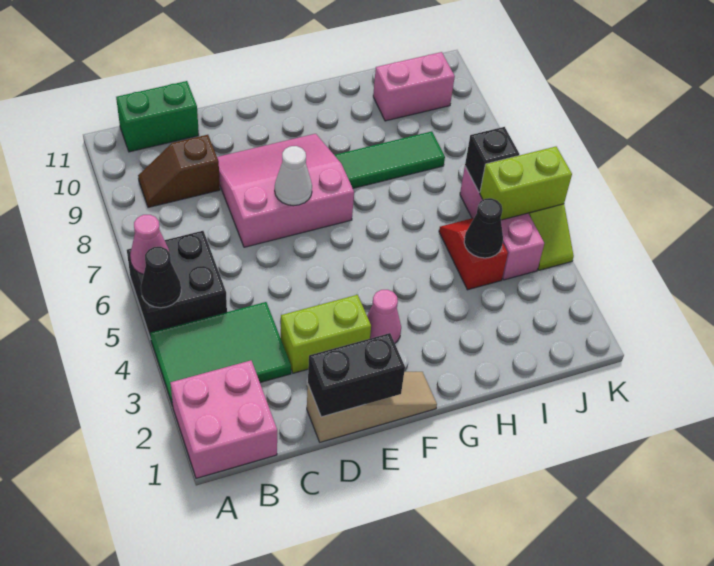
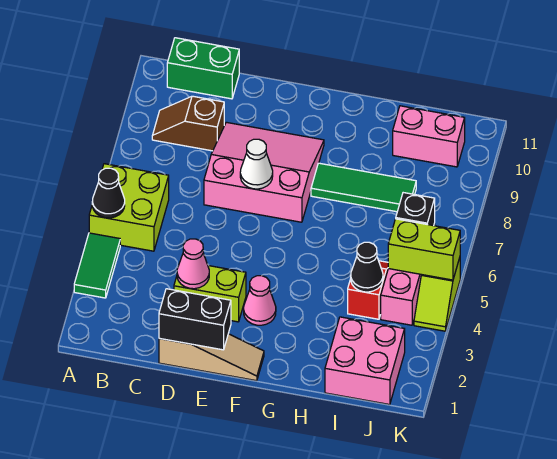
pink 2x2 brick [170,360,277,478] -> pink 2x2 brick moved to [325,317,405,405]
green 2x3 tile [150,302,291,406] -> green 1x2 tile [74,233,120,298]
black 2x2 brick [127,231,227,339] -> lime 2x2 brick [89,164,169,251]
pink 1x1 cone [130,215,169,274] -> pink 1x1 cone moved to [177,239,209,289]

